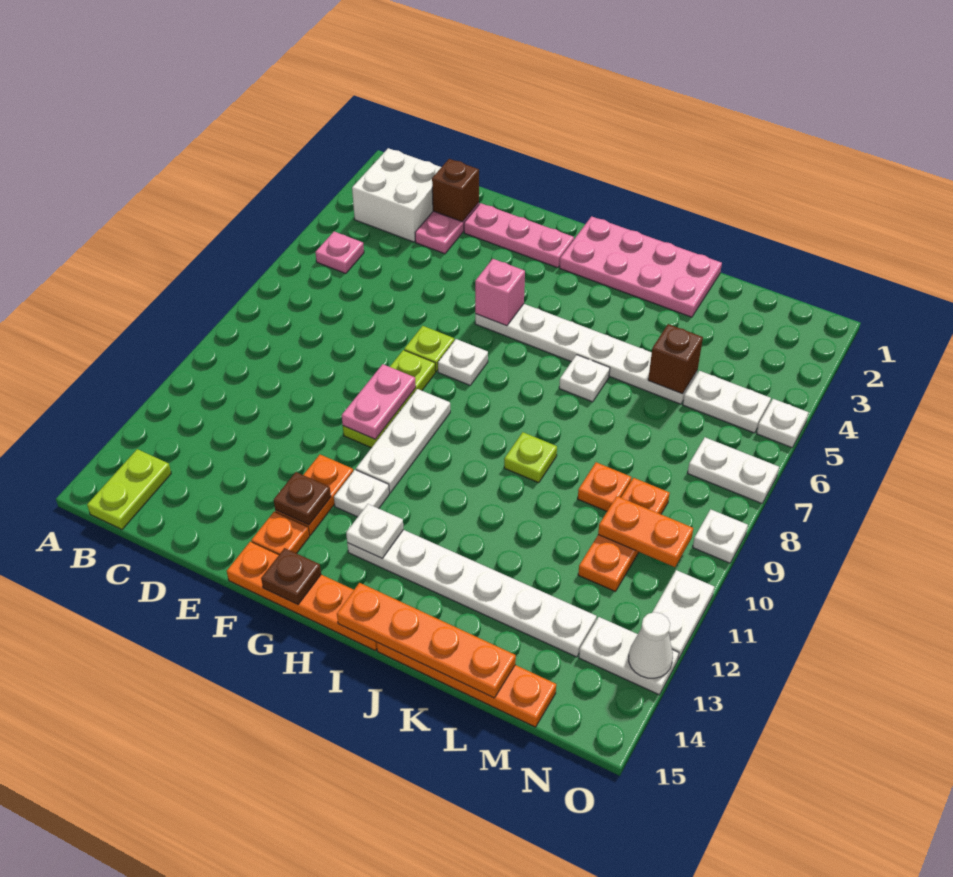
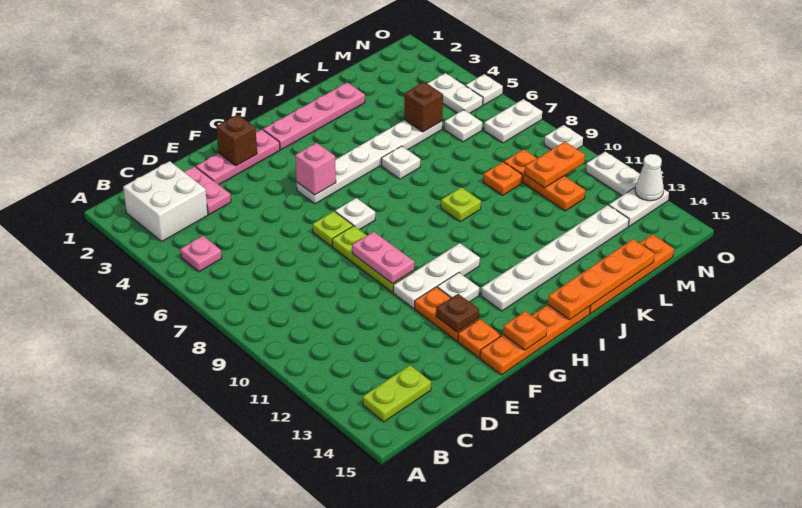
lime 1x2 plate [87,449,171,529] -> lime 1x2 plate turned to [363,365,431,422]
brown 1x1 brick [432,159,479,222] -> brown 1x1 brick moved to [216,115,257,166]
white 1x3 plate [356,389,450,493] -> white 1x3 plate turned to [393,243,480,308]
brown 1x1 plate [261,548,321,604] -> orange 1x1 plate [503,311,547,350]
pink 2x4 plate [560,216,722,317] -> pink 1x4 plate [263,82,365,150]
white 1x1 plate [346,504,403,558] -> white 1x1 plate moved to [444,110,482,142]
white 1x2 plate [683,371,771,433] -> white 1x2 plate turned to [427,73,483,113]

